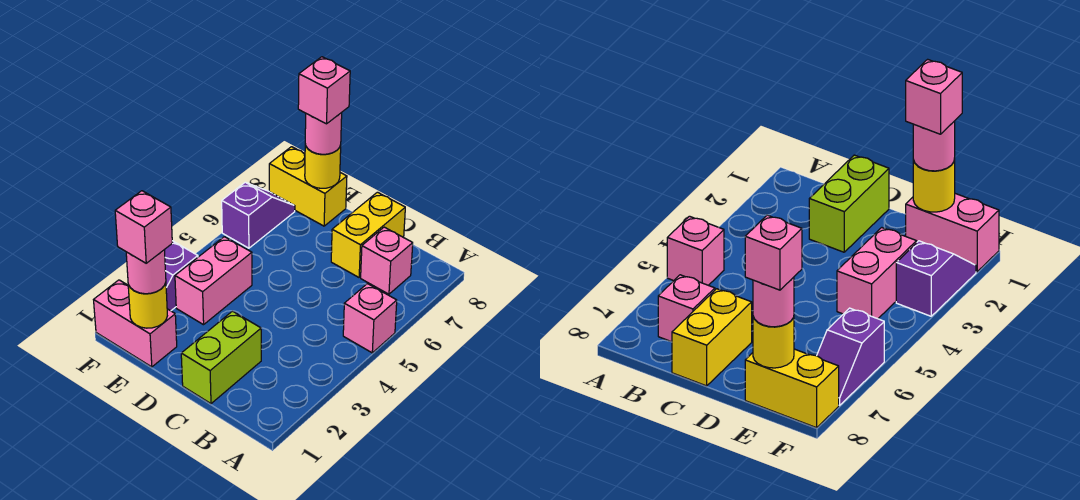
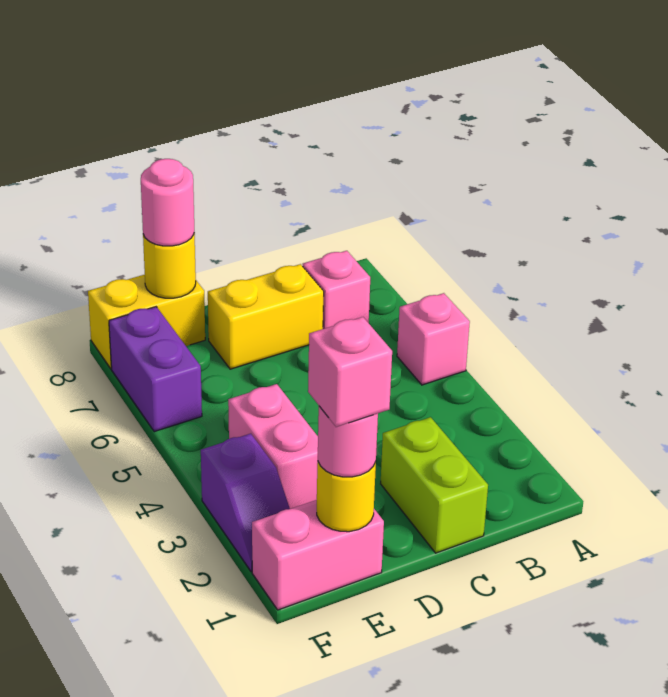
yellow 1x2 brick [331,192,405,277] -> yellow 1x2 brick turned to [208,264,324,369]
pink 1x1 brick [298,57,350,124] -> none
purple 1x2 slope [222,182,295,248] -> purple 1x2 brick [109,307,202,432]

